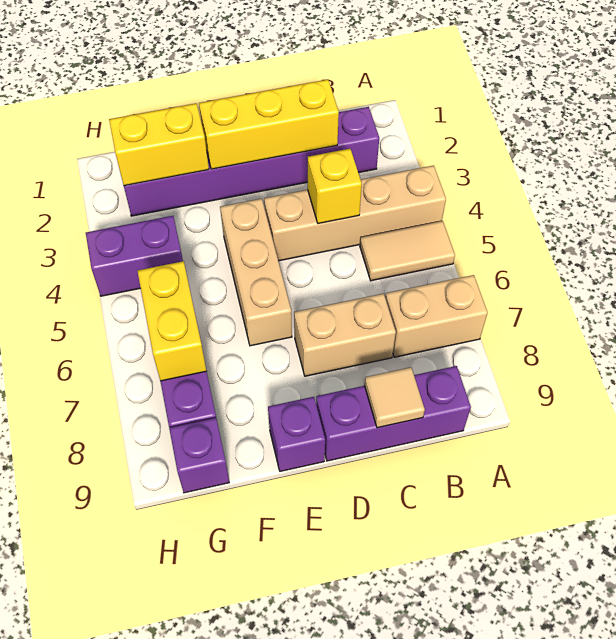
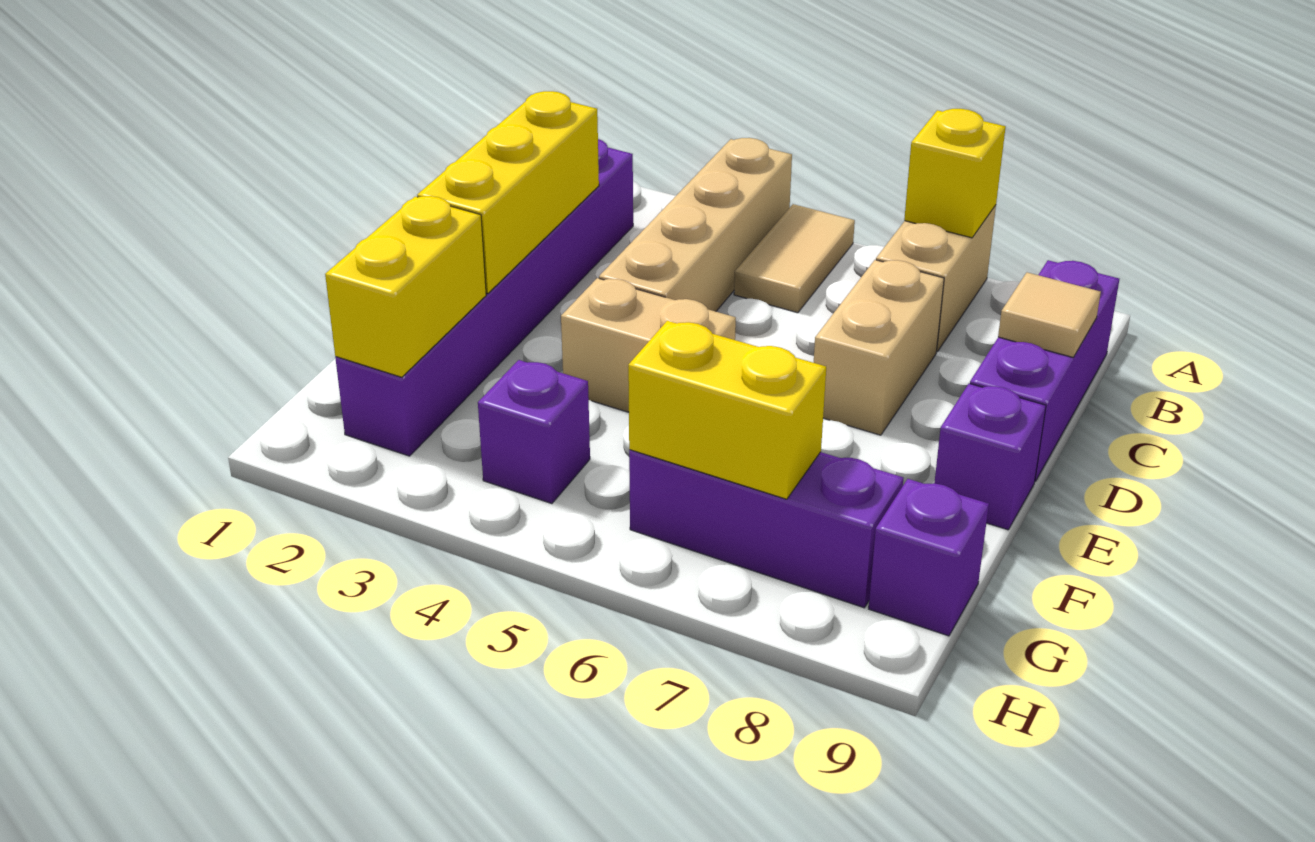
yellow 1x1 brick [308,149,362,224] -> yellow 1x1 brick moved to [904,109,1006,238]
tan 1x3 brick [220,199,292,346] -> tan 1x2 brick [561,278,736,412]
purple 1x2 brick [86,216,183,296] -> purple 1x1 brick [478,360,590,504]

